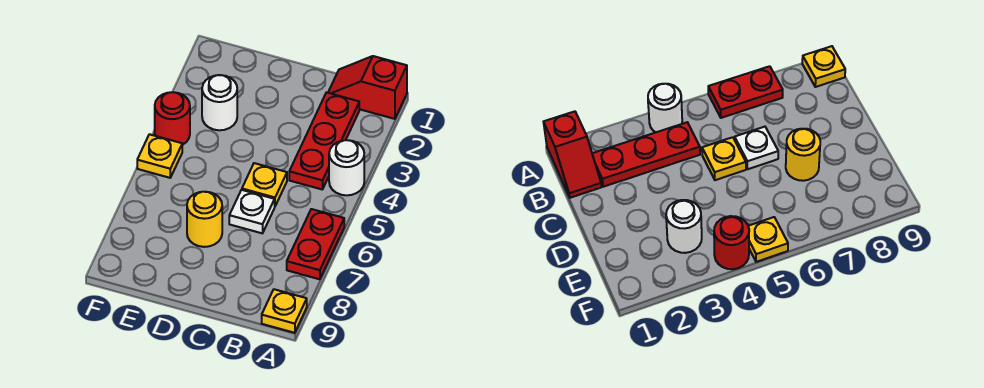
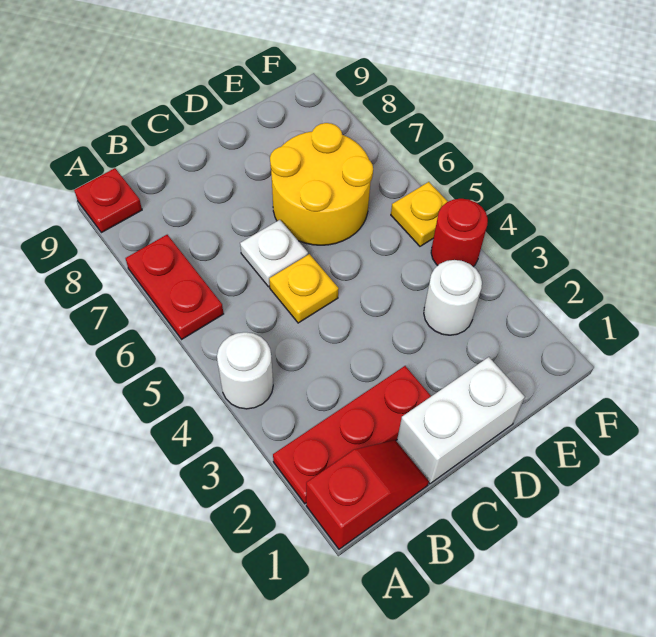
yellow 1x1 plate [262,289,307,333] -> red 1x1 plate [74,168,142,233]
red 1x3 plate [289,93,359,189] -> red 1x3 plate turned to [273,366,431,504]
none -> white 1x2 brick [397,357,525,484]
yellow 1x1 round brick [187,192,222,247] -> yellow 2x2 round brick [270,123,373,245]

